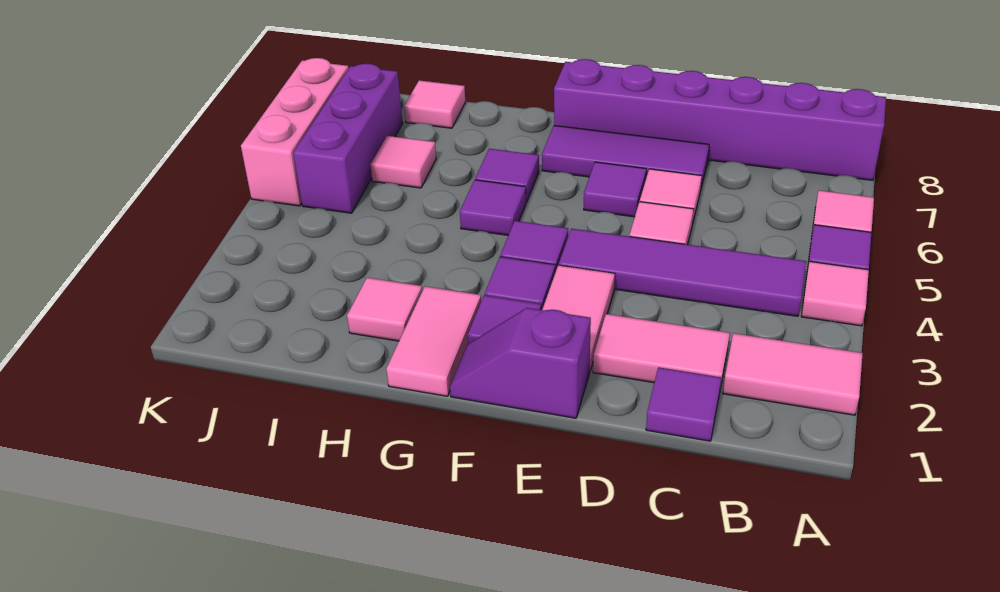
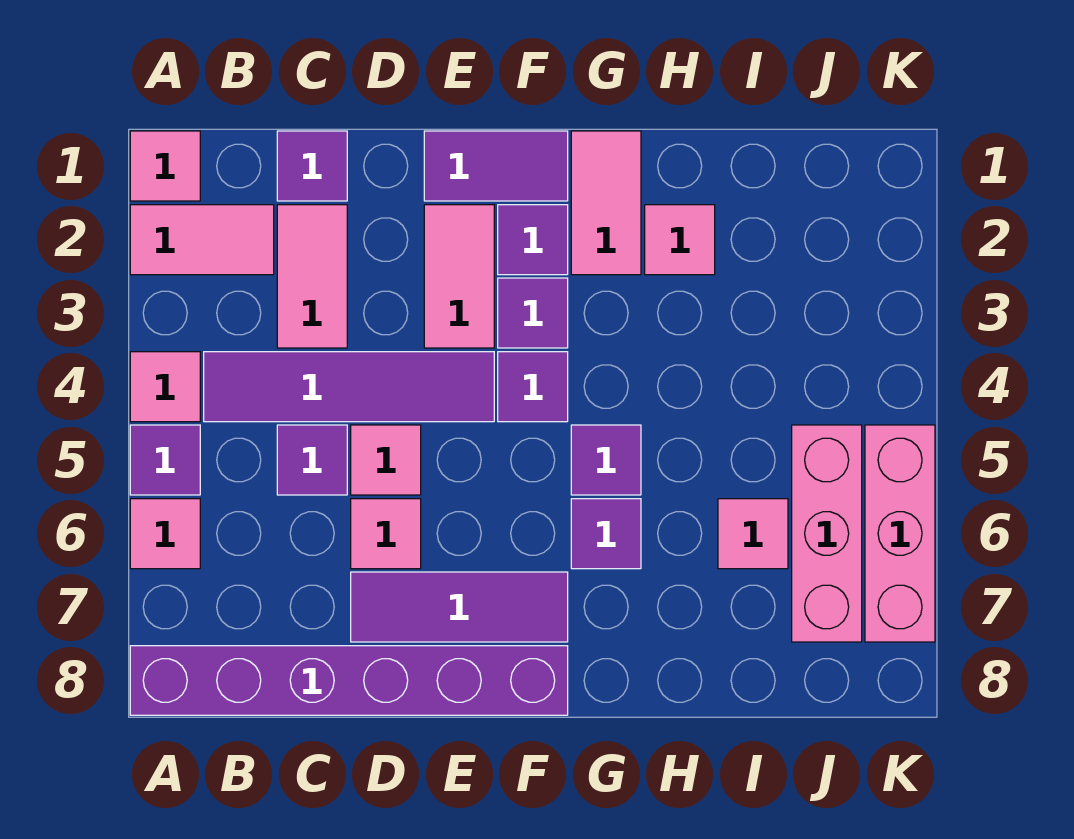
pink 1x2 tile [593,314,730,389] -> pink 1x2 tile turned to [277,205,347,348]
purple 1x2 slope [450,308,591,418] -> purple 1x2 tile [424,131,568,201]
purple 1x1 tile [584,162,646,217] -> purple 1x1 tile moved to [277,425,347,495]
pink 1x1 tile [404,80,465,128] -> pink 1x1 tile moved to [130,131,200,201]
purple 1x3 brick [293,64,403,213] -> pink 1x3 brick [792,425,862,642]

